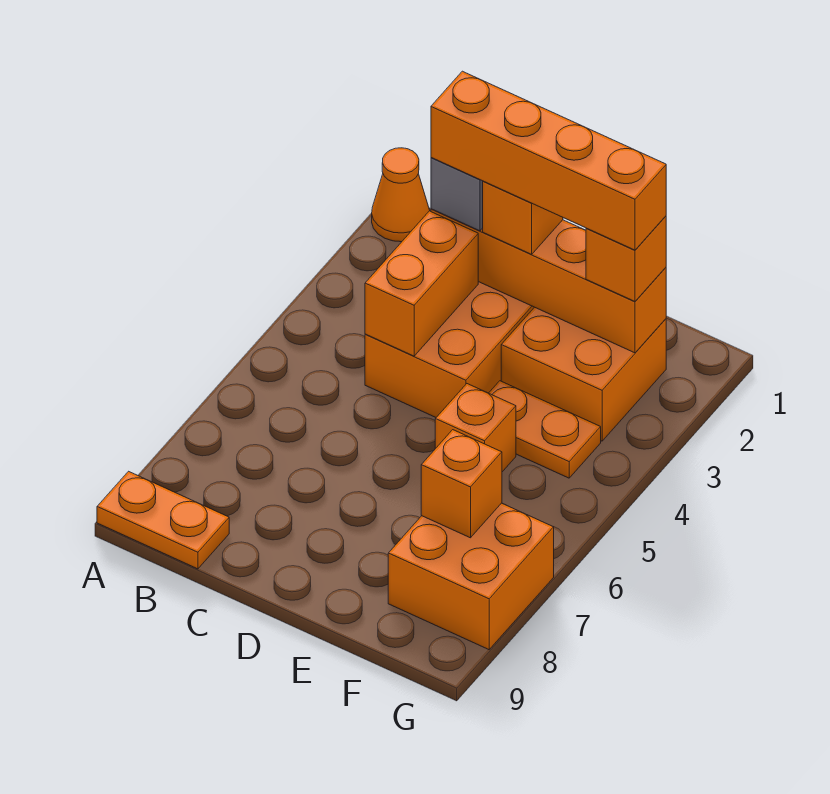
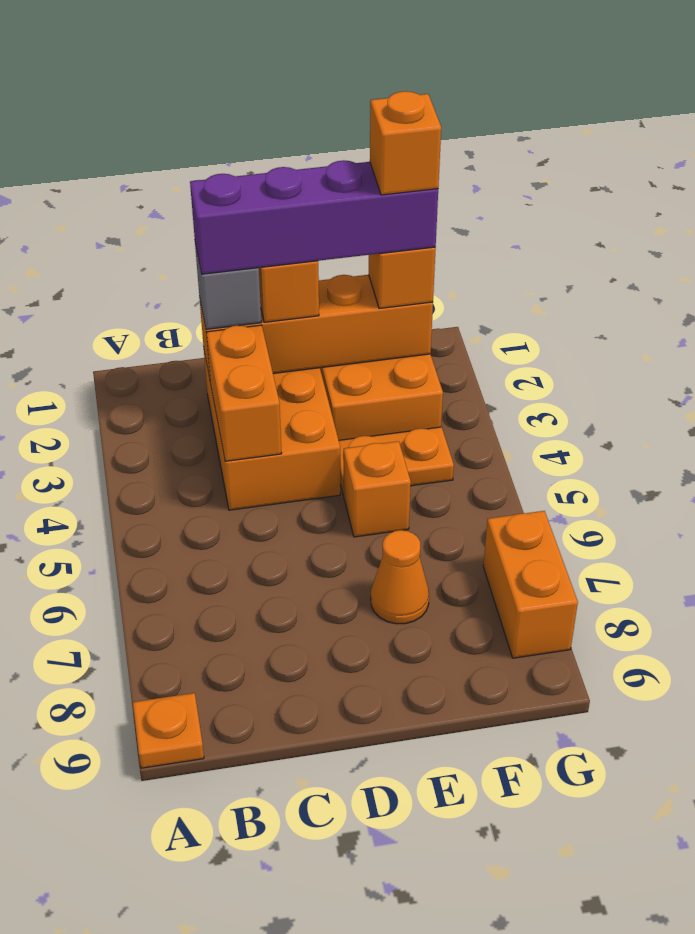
orange 1x1 cone [372,148,430,242] -> orange 1x1 cone moved to [371,530,429,624]
orange 1x2 plate [97,471,229,569] -> orange 1x1 plate [133,693,204,768]
orange 1x4 brick [431,71,666,250] -> purple 1x4 brick [190,160,438,274]
orange 2x2 brick [388,503,554,650] -> orange 1x2 brick [483,511,578,658]
orange 1x1 brick [421,430,502,538] -> orange 1x1 brick moved to [370,91,441,195]

